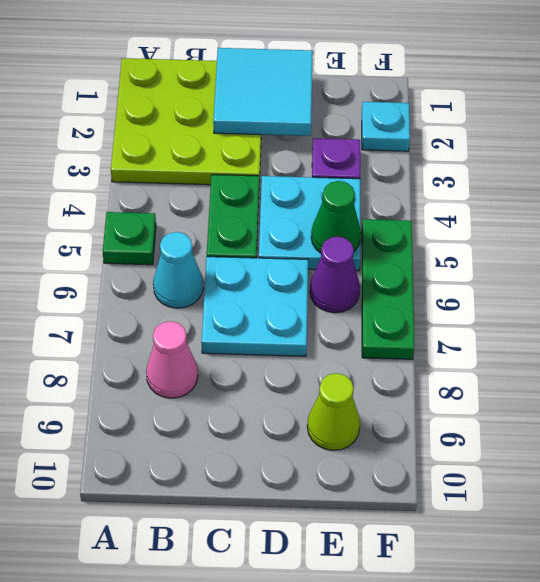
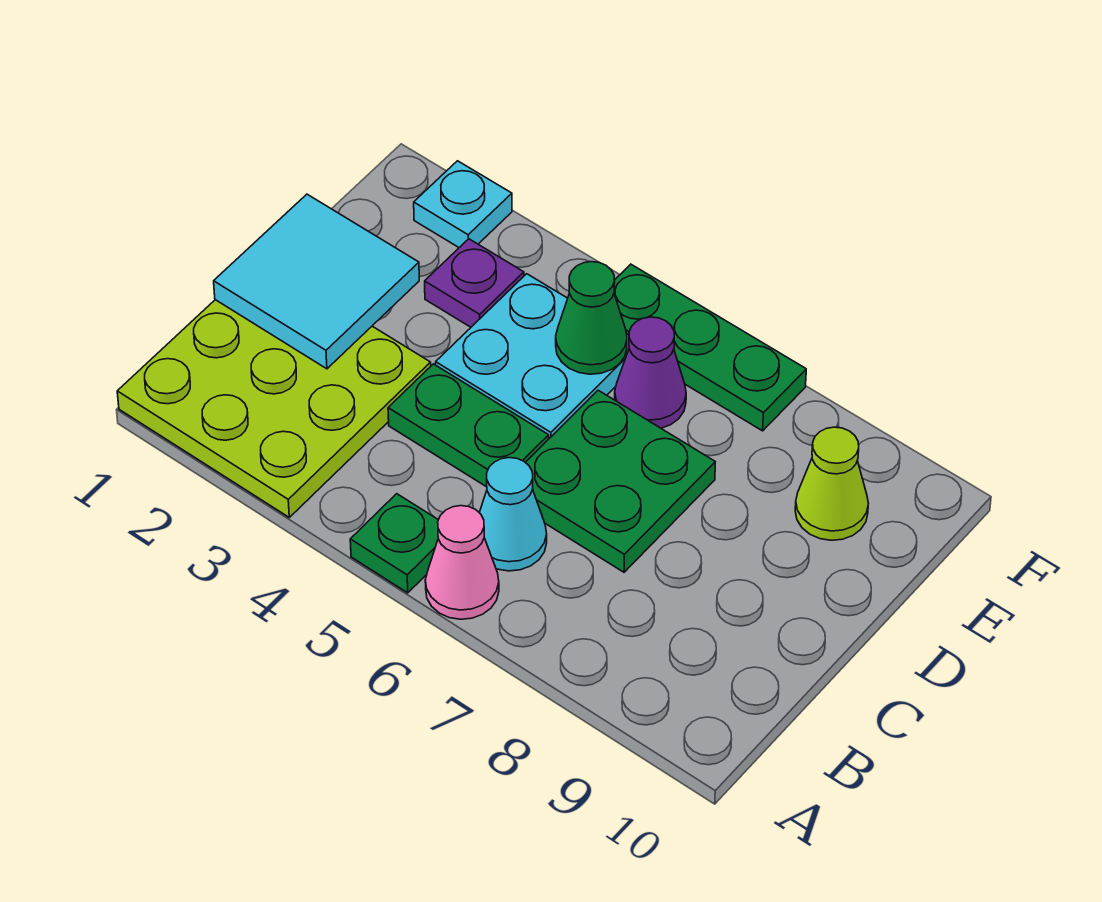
pink 1x1 cone [146,321,198,398] -> pink 1x1 cone moved to [425,506,499,619]
cyan 2x2 plate [201,257,308,356] -> green 2x2 plate [525,390,715,572]

